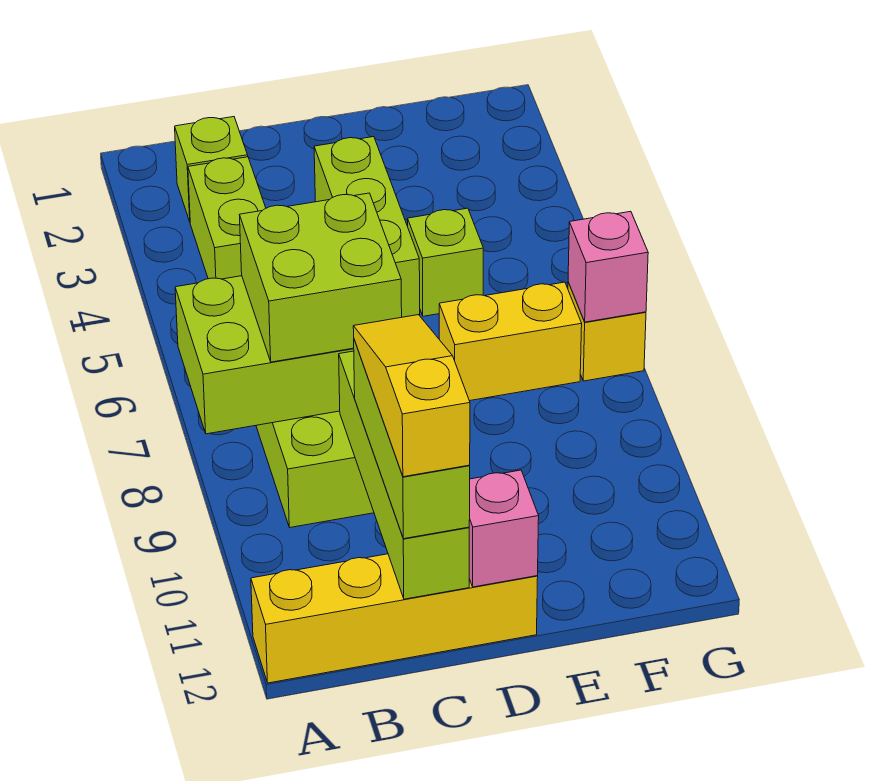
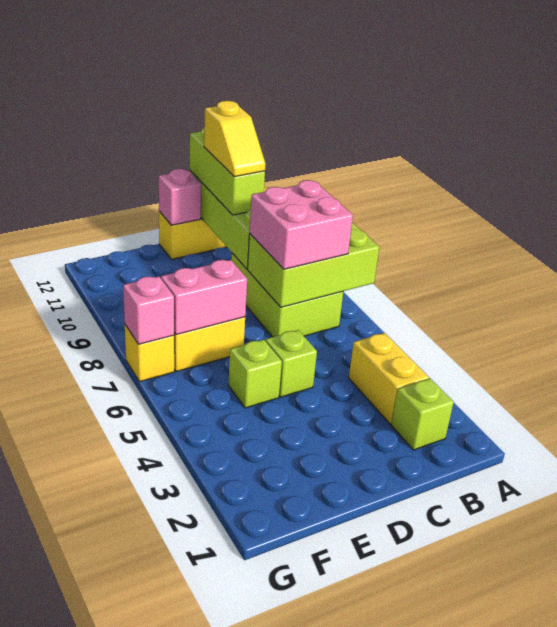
lime 1x2 brick [188,157,266,279] -> yellow 1x2 brick [349,333,429,424]
lime 2x2 brick [240,193,402,362] -> pink 2x2 brick [250,180,353,269]
yellow 1x3 slope [353,315,470,477] -> yellow 1x2 slope [204,101,266,177]
lime 1x3 brick [314,137,420,317] -> lime 1x1 brick [266,330,317,397]
none -> pink 1x2 brick [161,260,247,335]

